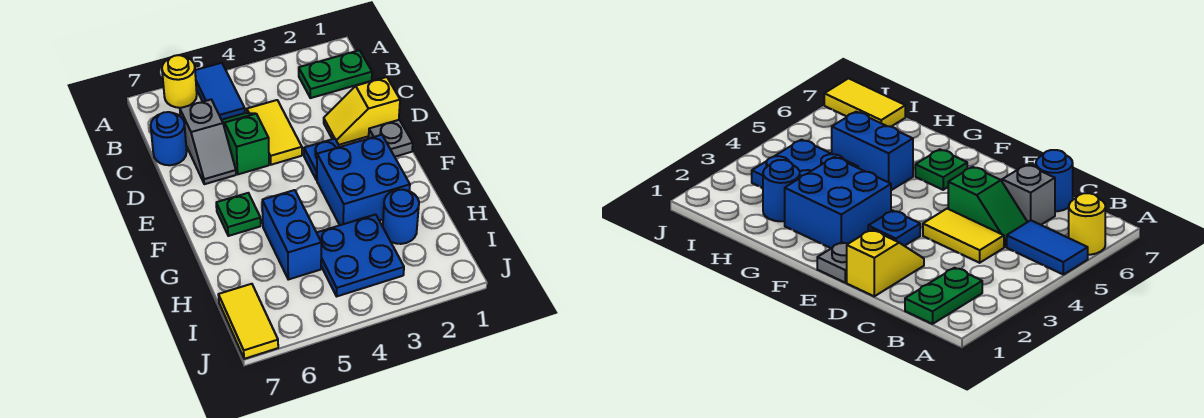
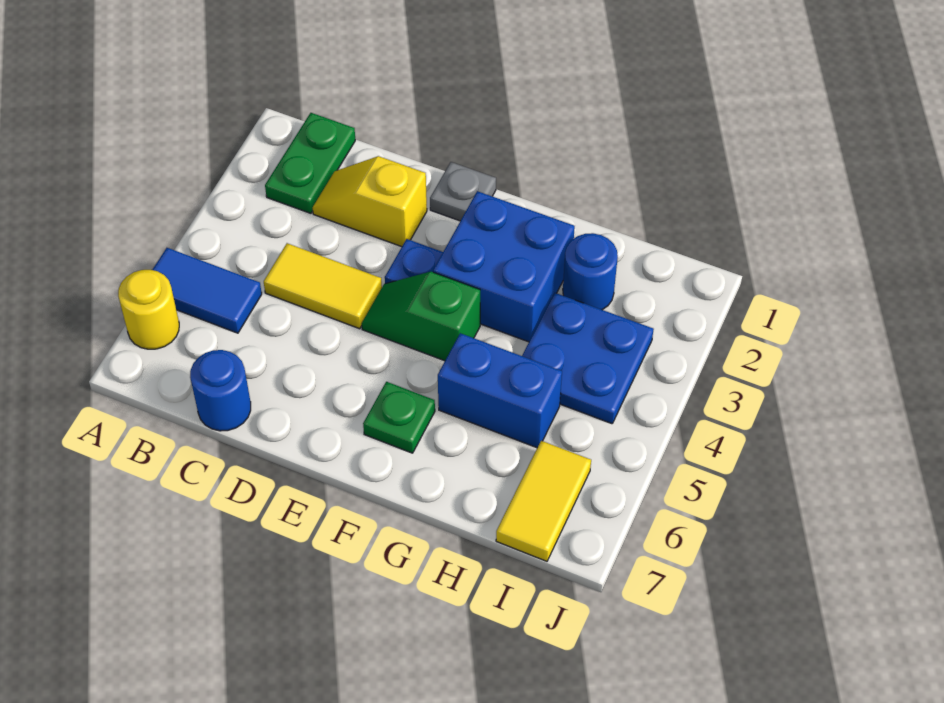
green 1x2 slope [222,113,269,174] -> green 1x2 slope moved to [362,272,480,361]
grey 1x2 slope [180,100,236,184] -> none
yellow 1x2 slope [324,77,400,145] -> yellow 1x2 slope turned to [313,156,427,247]
yellow 1x2 tile [218,284,278,359] -> yellow 1x2 tile turned to [496,441,591,561]

